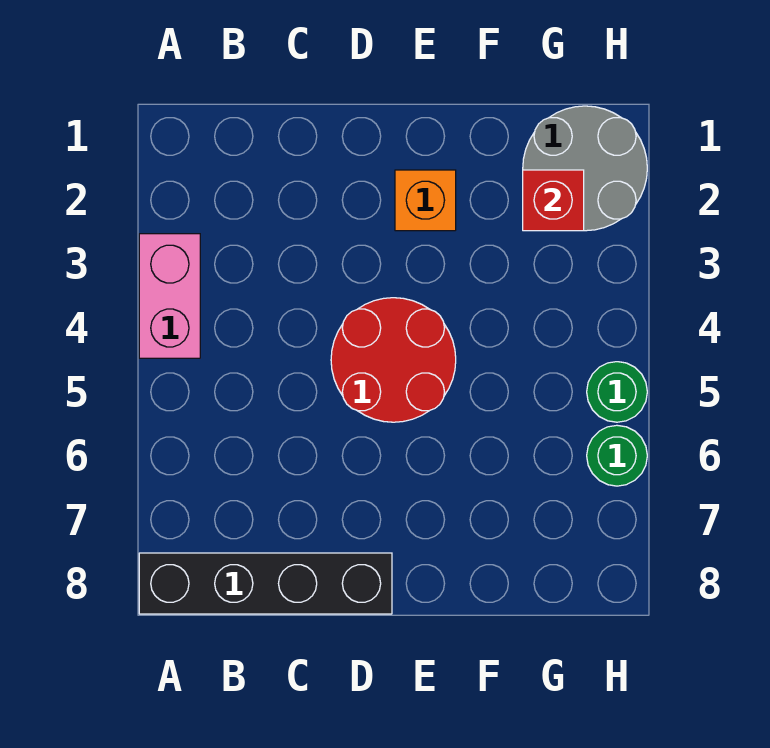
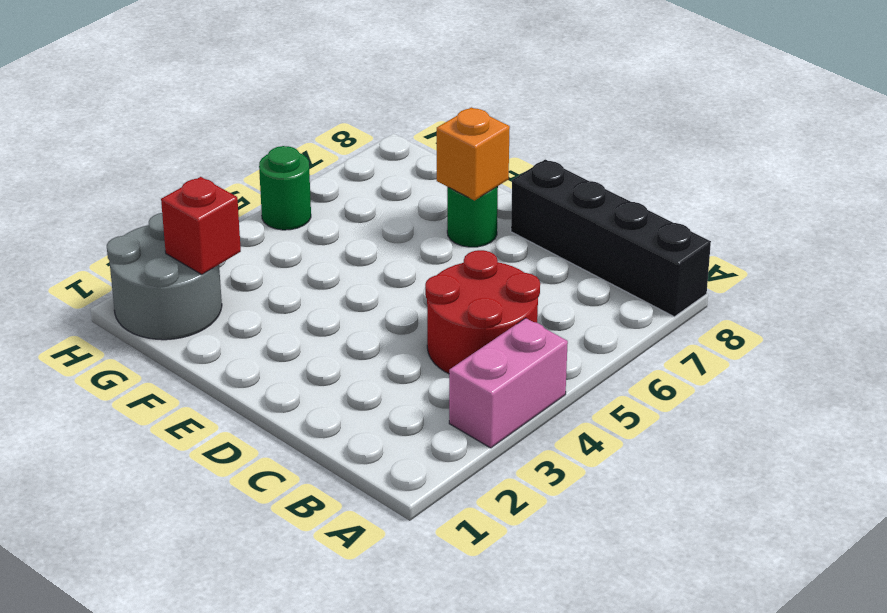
red 2x2 round brick [331,298,456,422] -> red 2x2 round brick moved to [425,250,540,374]
orange 1x1 brick [395,170,456,231] -> orange 1x1 brick moved to [437,107,510,200]
green 1x1 round brick [587,425,647,486] -> green 1x1 round brick moved to [447,186,498,247]

